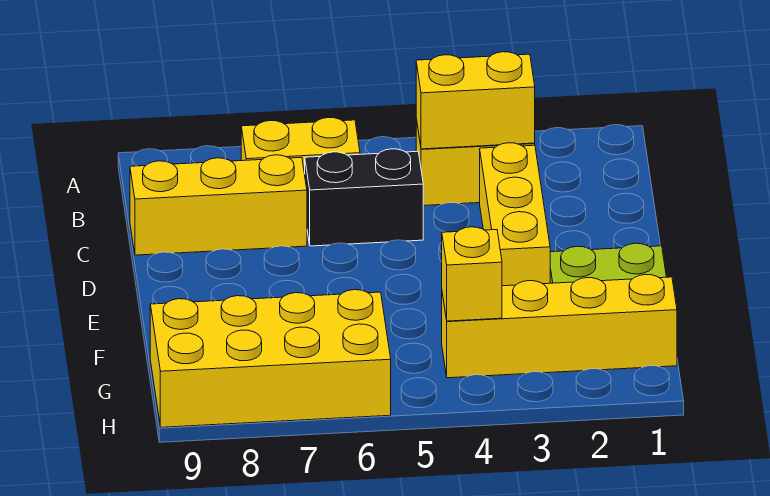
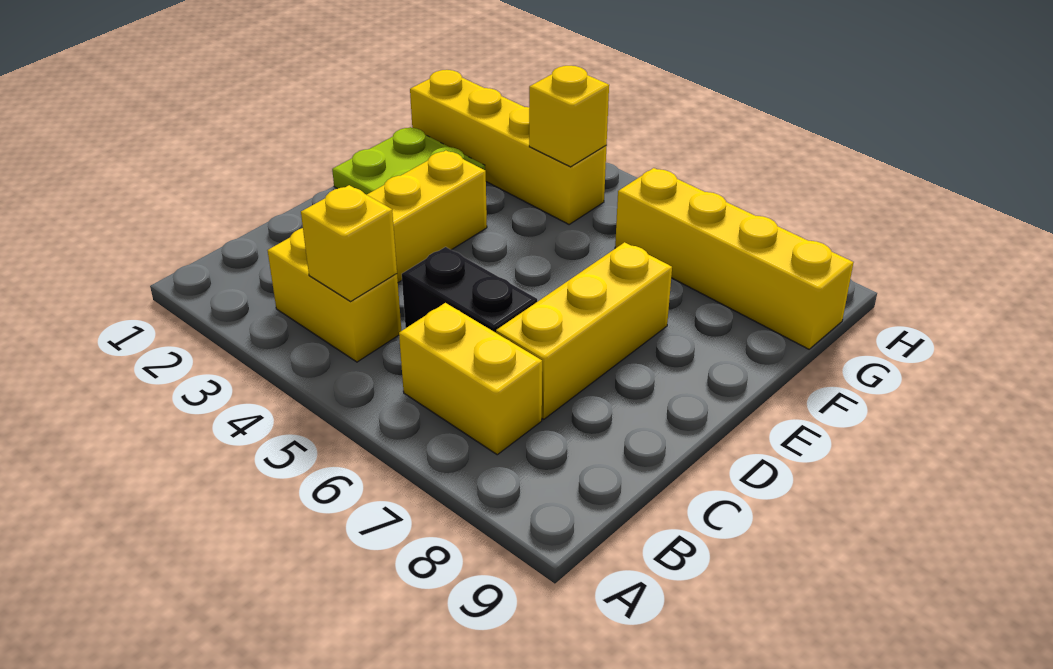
yellow 1x2 brick [416,52,535,149] -> yellow 1x1 brick [301,185,397,301]
yellow 1x3 brick [130,155,307,255] -> yellow 1x3 brick turned to [496,242,672,419]
yellow 2x4 brick [150,290,391,427] -> yellow 1x4 brick [615,168,854,349]

